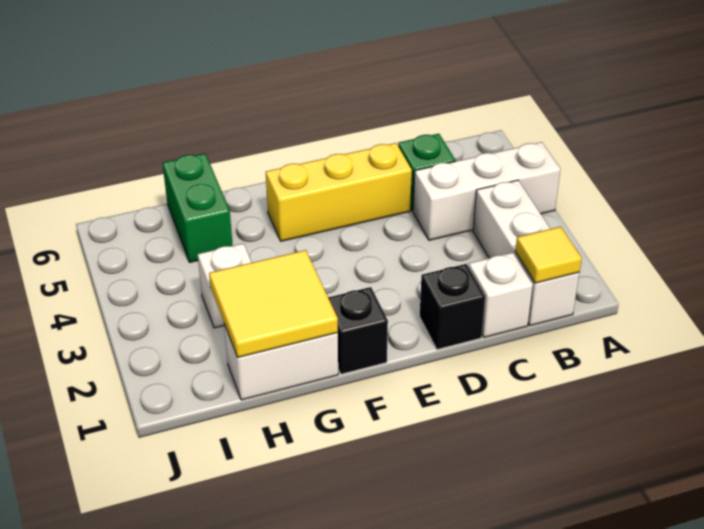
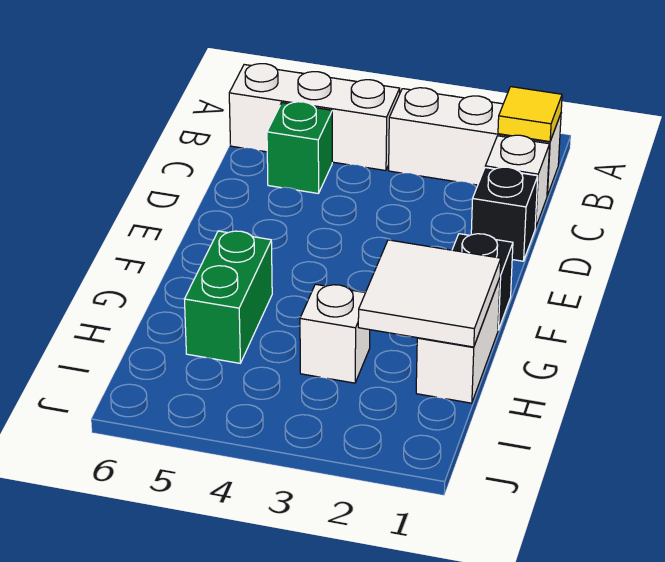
white 1x3 brick [413,142,561,240] -> white 1x3 brick turned to [229,64,400,171]
yellow 1x3 brick [266,143,412,241] -> none
yellow 2x2 tile [209,250,338,357] -> white 2x2 tile [358,240,501,347]
green 1x2 brick [163,154,233,262] -> green 1x2 brick turned to [184,231,272,363]

